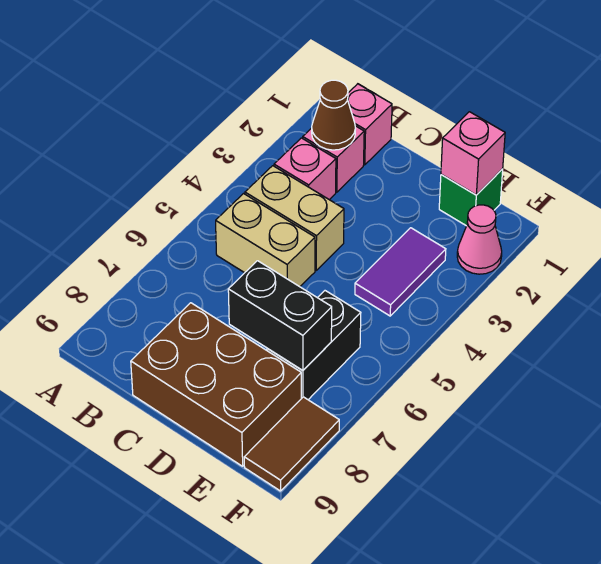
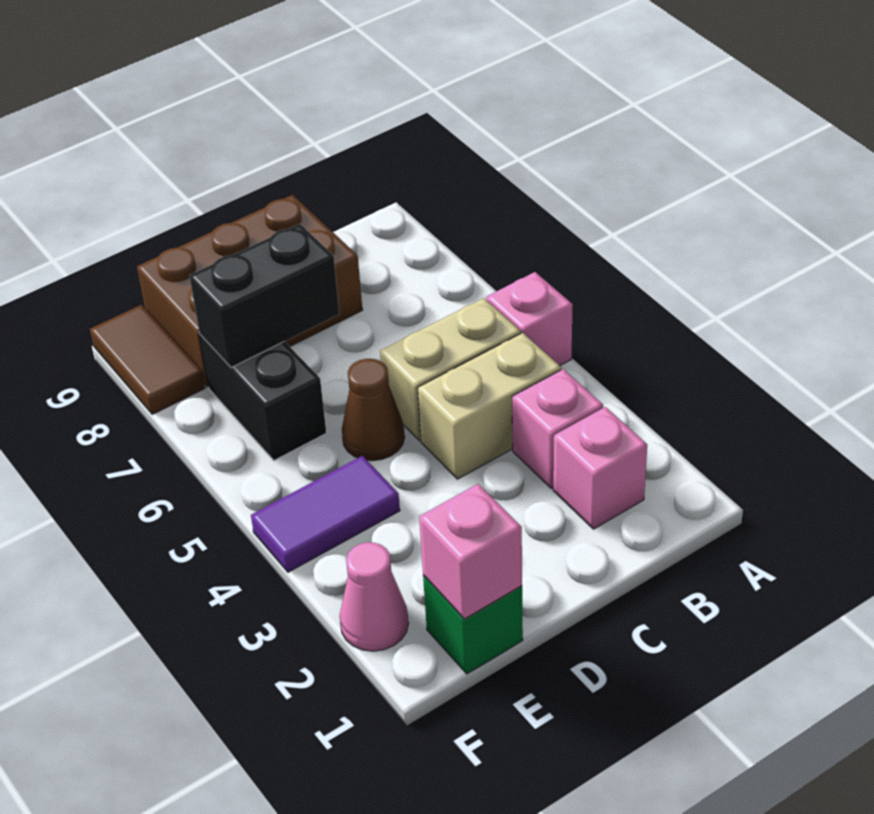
pink 1x1 brick [347,84,392,165] -> pink 1x1 brick moved to [486,272,573,366]
brown 1x1 cone [312,80,356,150] -> brown 1x1 cone moved to [342,359,405,461]
purple 1x2 tile [355,228,446,316] -> purple 1x2 tile turned to [251,456,400,572]

